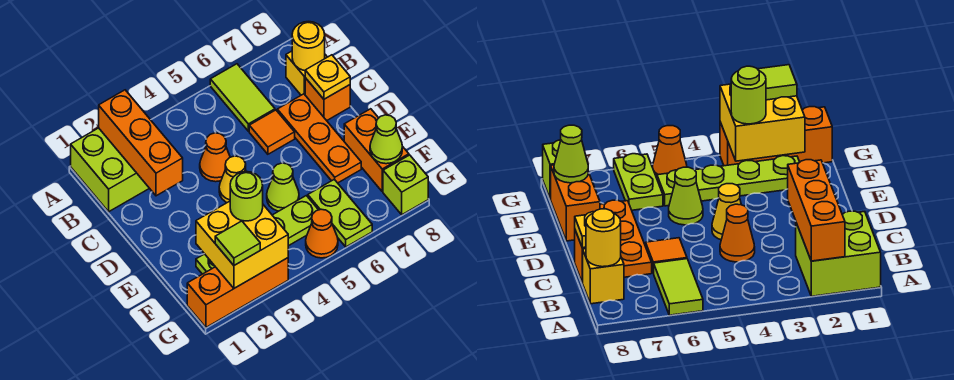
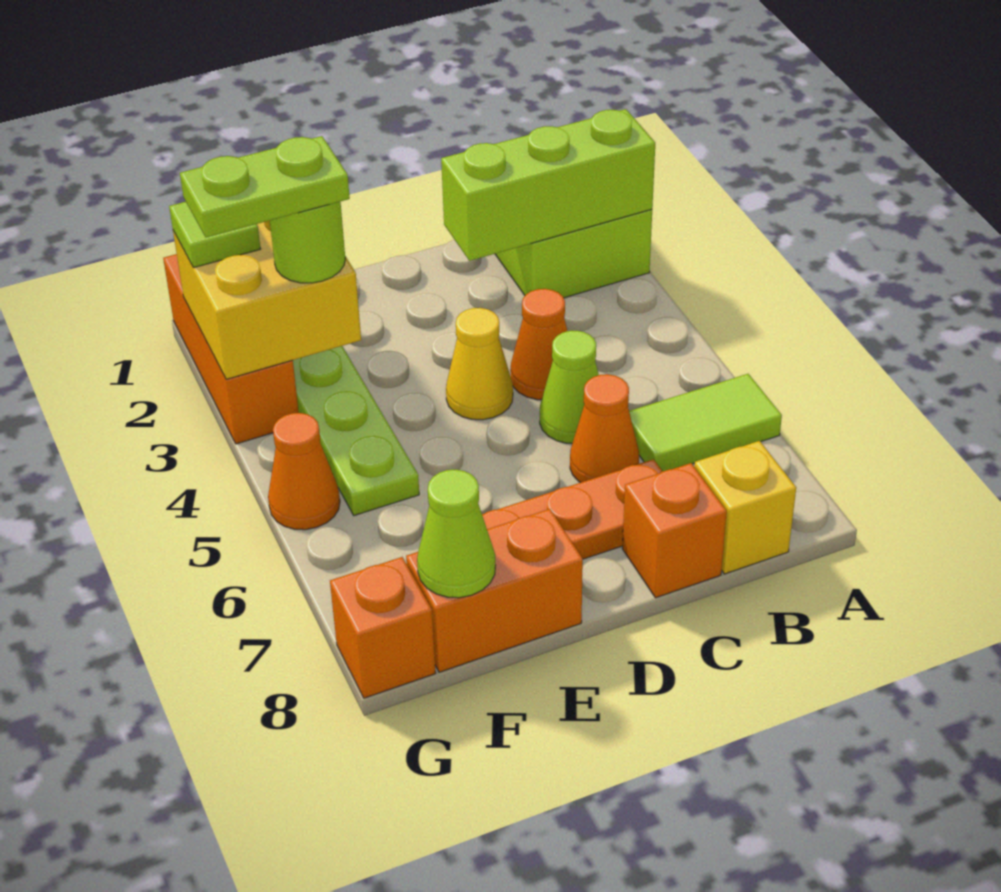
orange 1x3 brick [99,90,183,196] -> lime 1x3 brick [441,109,655,261]
yellow 1x1 round brick [292,22,325,71] -> none
orange 1x1 tile [249,110,295,154] -> orange 1x1 cone [570,374,639,483]
yellow 1x1 plate [305,55,350,99] -> none
lime 1x1 cone [267,163,299,211] -> lime 1x1 cone moved to [540,331,599,443]
lime 1x2 plate [308,179,372,247] -> lime 1x2 plate moved to [180,136,350,237]
lime 1x1 brick [383,155,428,215] -> orange 1x1 brick [330,557,435,698]

